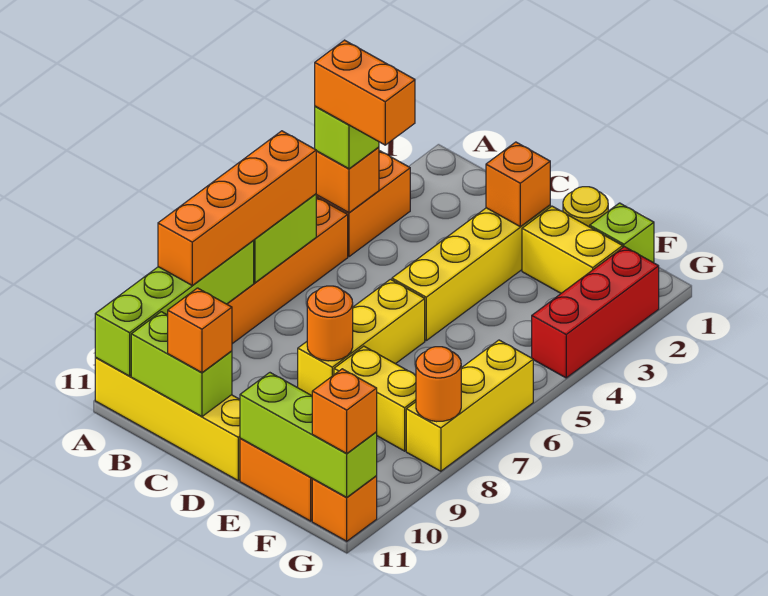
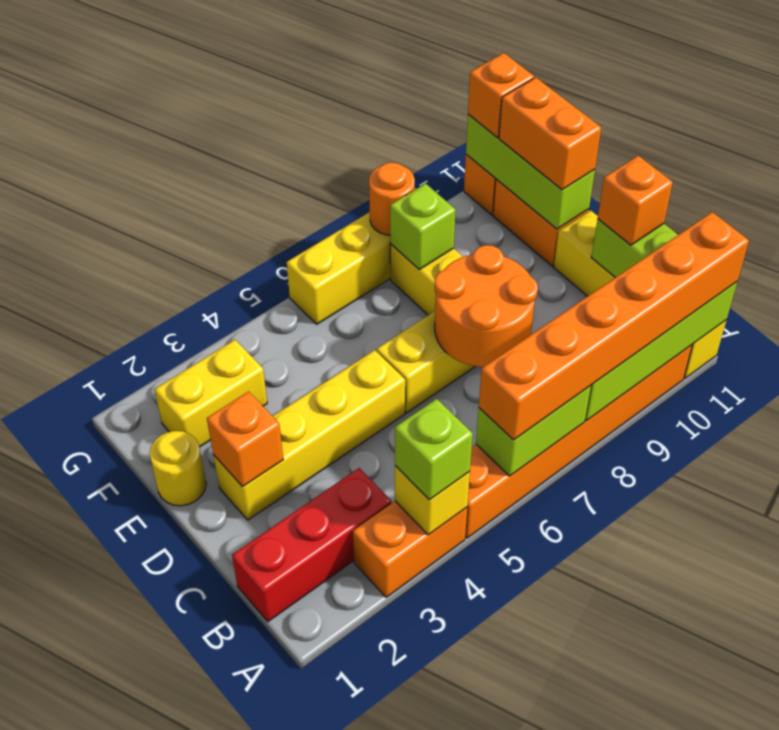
orange 1x1 brick [316,147,379,213] -> yellow 1x1 brick [395,466,470,535]
orange 1x2 brick [315,40,415,145] -> orange 1x2 brick moved to [499,77,601,190]
orange 1x4 brick [158,131,316,286] -> orange 1x6 brick [479,212,749,440]
orange 1x1 round brick [307,286,353,361] -> orange 2x2 round brick [435,245,538,367]
yellow 1x2 brick [522,206,623,293] -> yellow 1x2 brick turned to [154,340,267,447]
lime 1x1 brick [590,203,654,263] -> lime 1x1 brick moved to [390,184,456,269]
red 1x3 brick [532,247,659,378] -> red 1x3 brick moved to [232,468,391,622]

